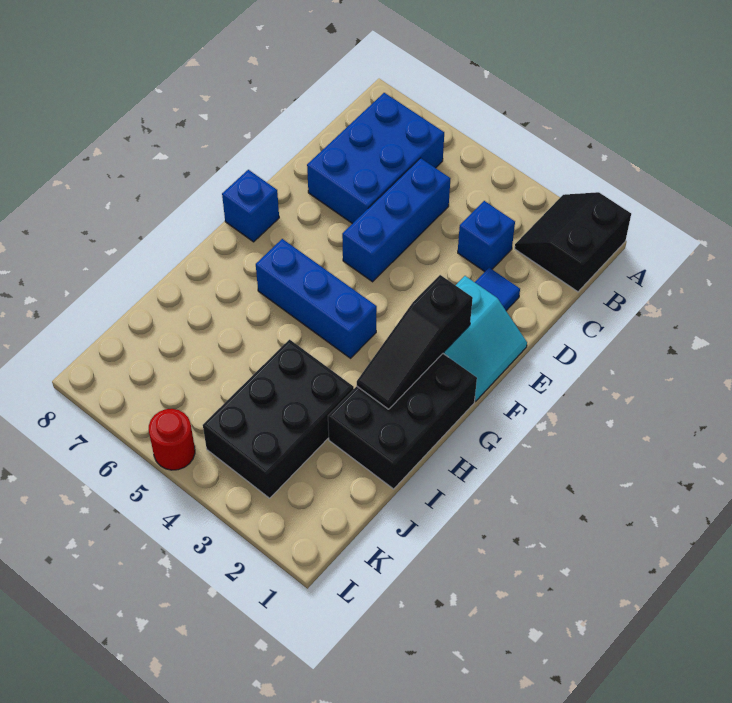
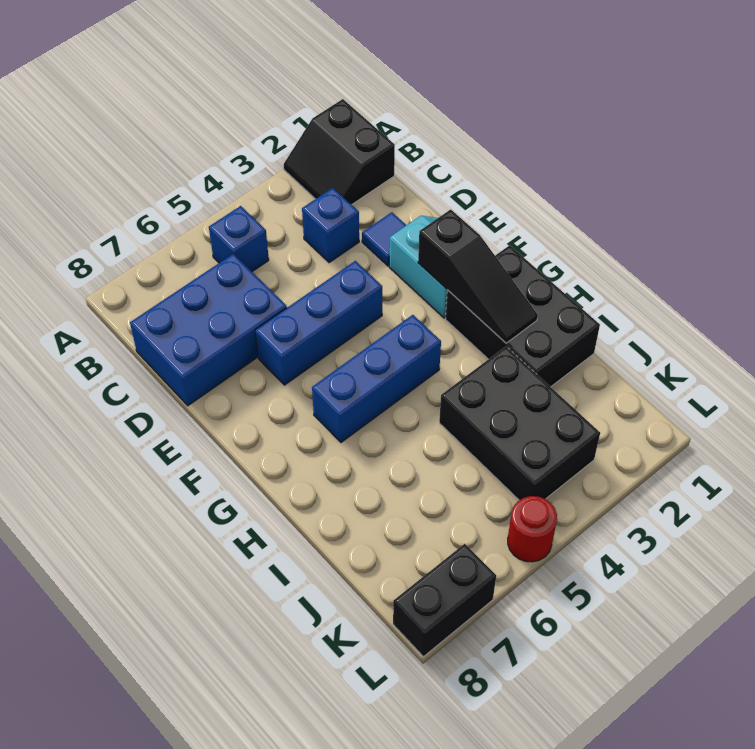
blue 2x3 brick [307,93,444,224] -> blue 2x3 brick turned to [130,254,287,406]
blue 1x3 brick [342,158,451,282] -> blue 1x3 brick turned to [255,261,382,385]
blue 1x1 brick [222,170,279,242] -> blue 1x1 brick moved to [209,206,269,271]
none -> black 1x2 brick [393,544,496,657]

